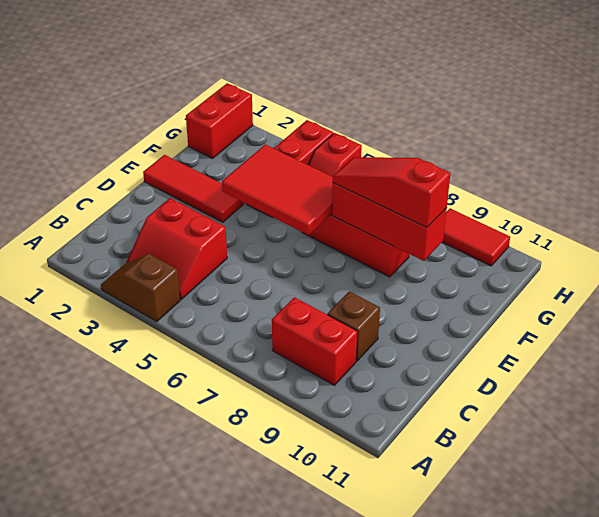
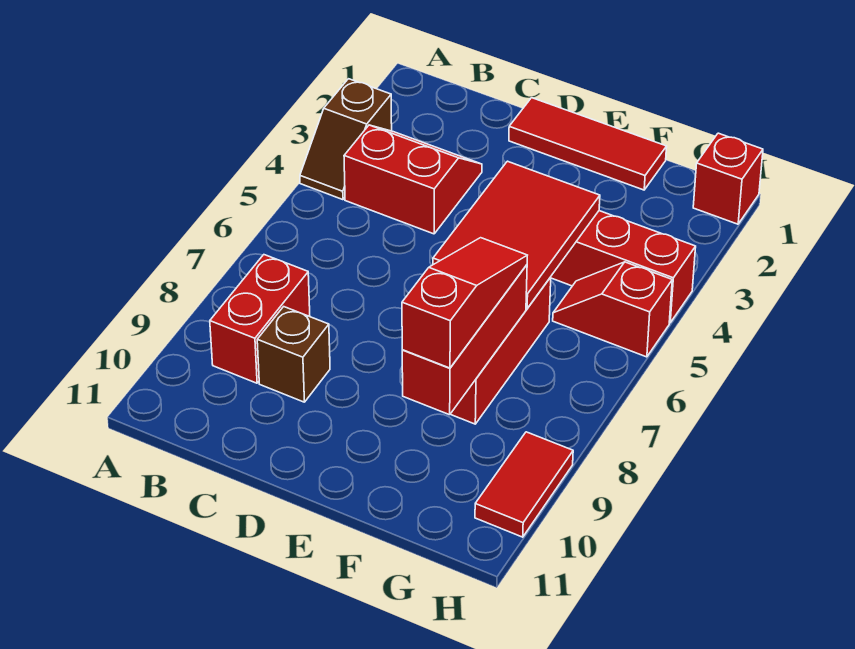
brown 1x2 slope [101,254,180,322] -> brown 1x2 slope turned to [300,79,392,200]
red 2x2 slope [126,198,227,299] -> red 2x2 slope turned to [344,125,482,234]
red 1x3 tile [143,155,244,222] -> red 1x3 tile turned to [509,98,667,190]
red 1x2 brick [186,83,253,158] -> red 1x1 brick [693,133,763,224]

